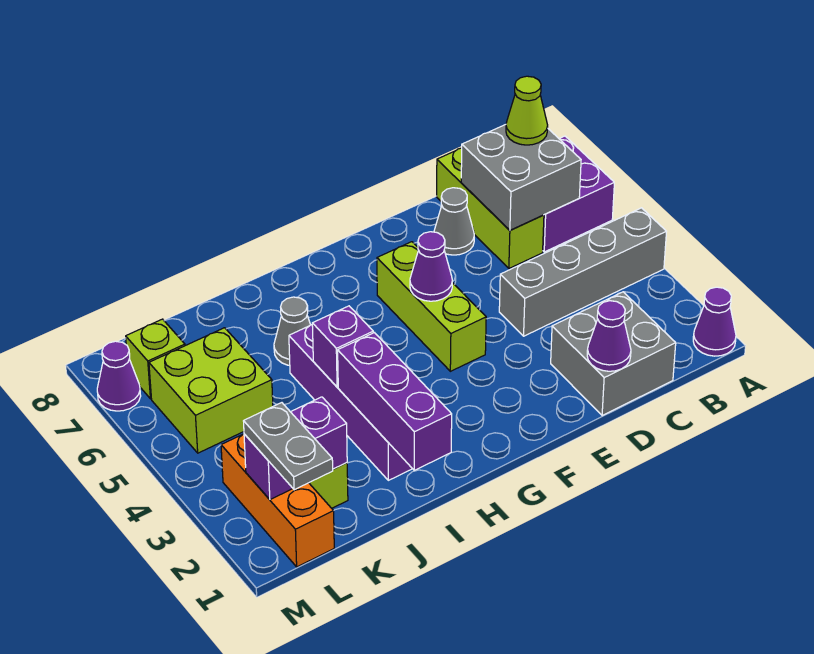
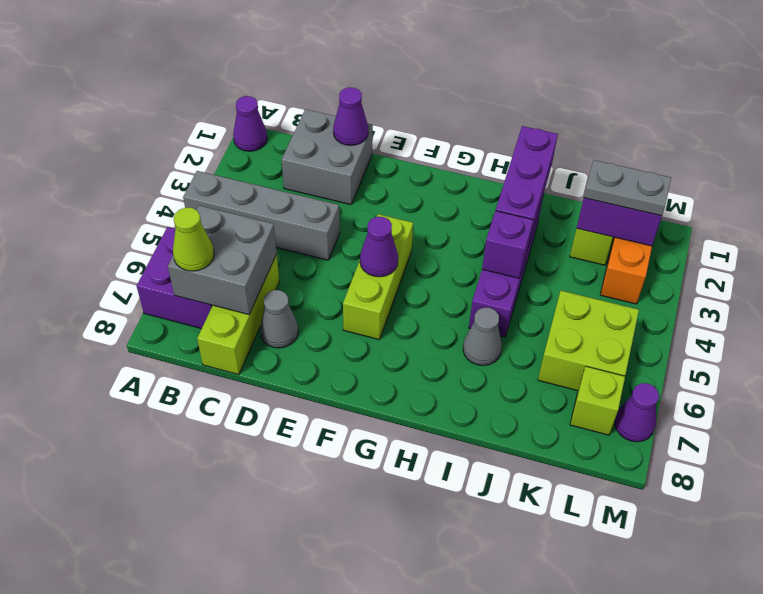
grey 1x2 plate [244,403,333,490] -> grey 1x2 plate turned to [584,160,671,216]

